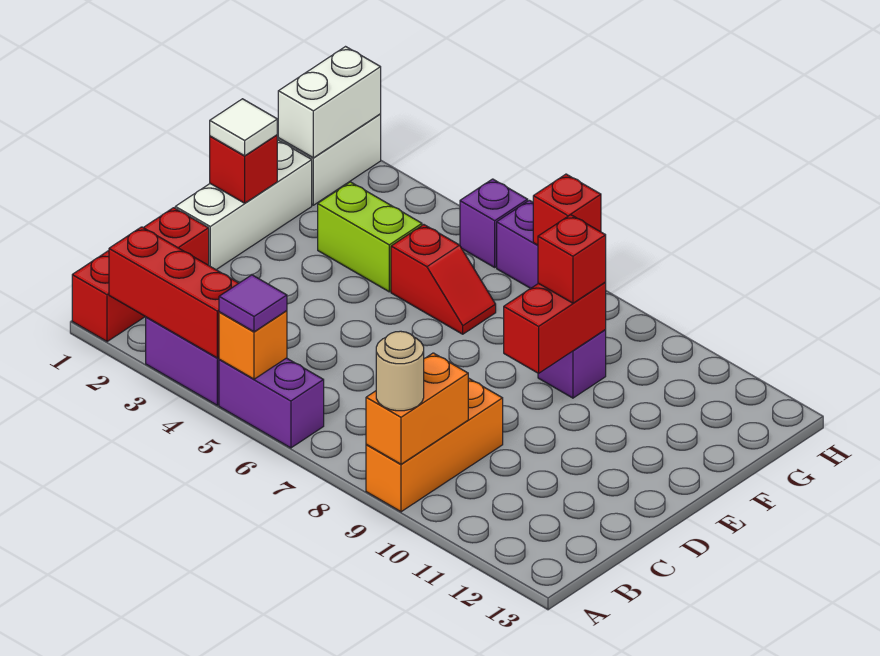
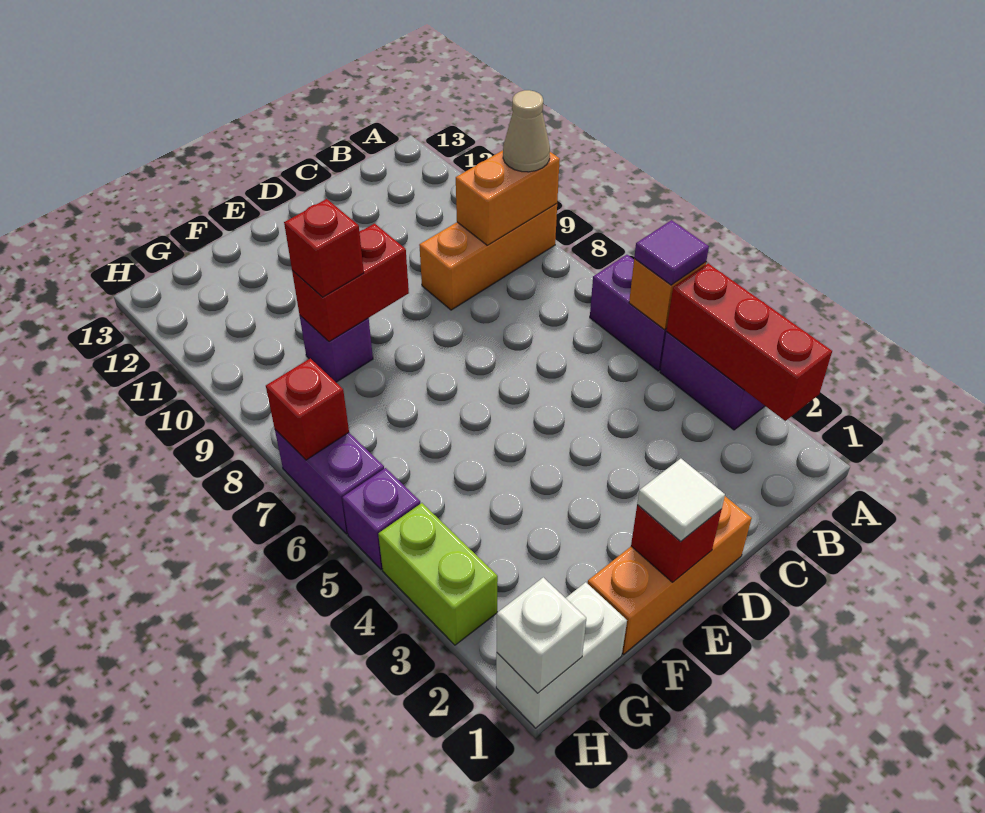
red 1x3 brick [72,208,209,342] -> none
tan 1x1 round brick [376,331,424,411] -> tan 1x1 cone [503,90,550,172]
white 1x3 brick [175,140,312,270] -> orange 1x3 brick [588,496,752,654]
lime 1x2 brick [318,182,422,292] -> lime 1x2 brick moved to [378,503,498,645]
red 1x2 slope [391,225,496,334] -> none
white 1x2 brick [278,47,381,158] -> white 1x1 brick [497,577,586,693]

